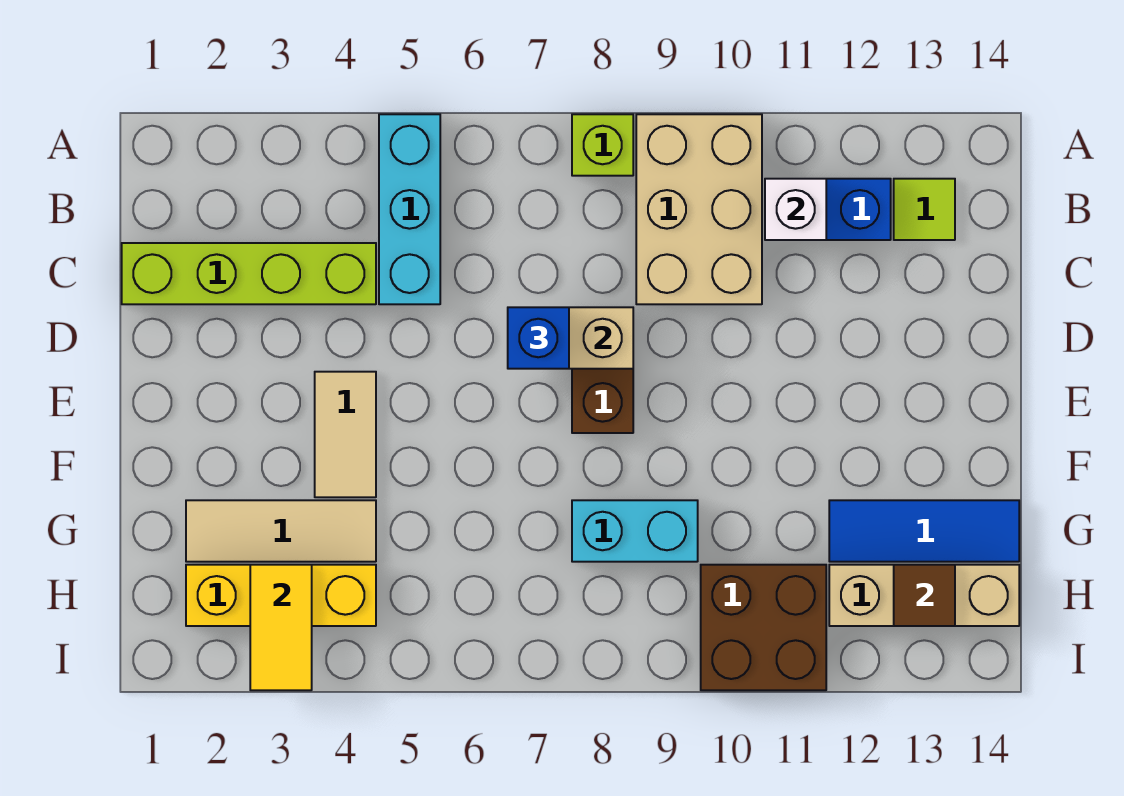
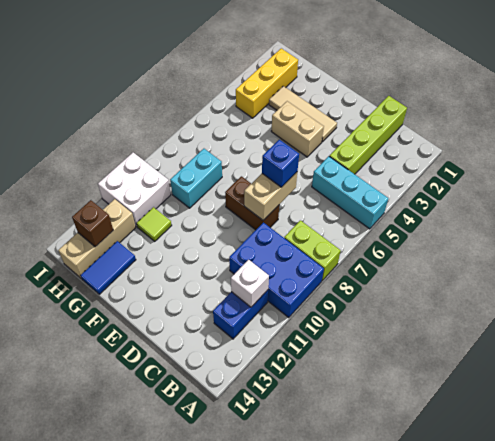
lime 1x1 brick [572,114,633,176] -> lime 1x2 brick [284,220,341,281]
tan 2x3 brick [636,114,762,304] -> blue 2x3 brick [229,222,324,318]
lime 1x1 tile [894,179,955,240] -> lime 1x1 tile moved to [137,207,172,241]
tan 1x2 tile [315,372,376,497] -> tan 1x2 brick [271,101,324,157]
tan 1x3 tile [186,500,376,562] -> tan 1x3 tile turned to [269,86,337,142]
blue 1x3 tile [829,500,1019,562] -> blue 1x2 tile [81,241,136,294]
yellow 1x2 tile [250,565,312,690] -> none
brown 2x2 brick [701,565,826,690] -> white 2x2 brick [98,153,171,227]
brown 1x1 tile [894,565,955,626] -> brown 1x1 brick [72,200,113,247]

